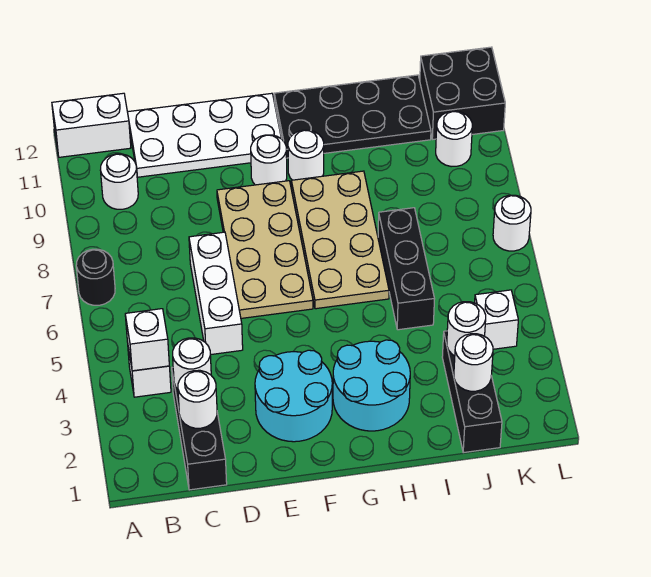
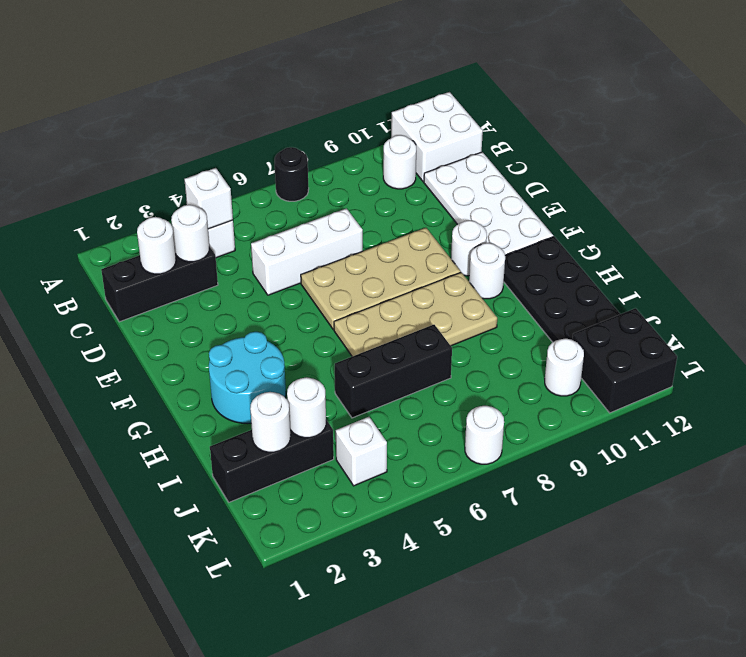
white 1x2 brick [52,93,131,157] -> white 2x2 brick [391,92,483,182]
cyan 2x2 round brick [255,350,332,442] -> none

